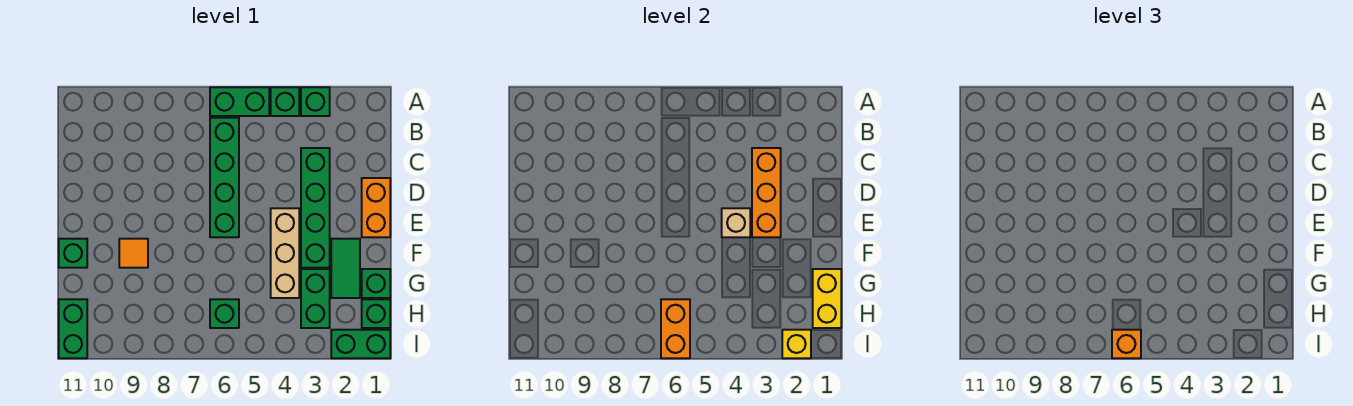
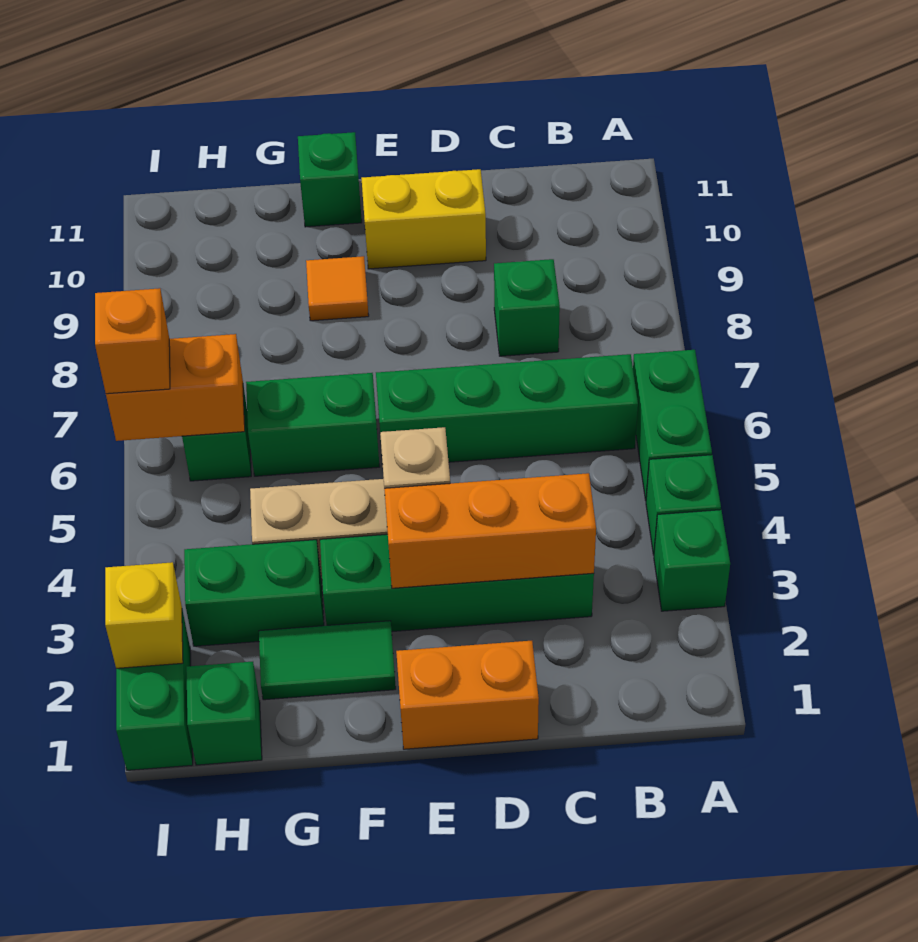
green 1x1 brick [362,269,390,298] -> green 1x1 brick moved to [494,259,560,356]
yellow 1x2 brick [813,269,841,328] -> yellow 1x2 brick moved to [361,169,486,269]
green 1x2 brick [59,299,87,358] -> green 1x2 brick moved to [246,373,380,476]

